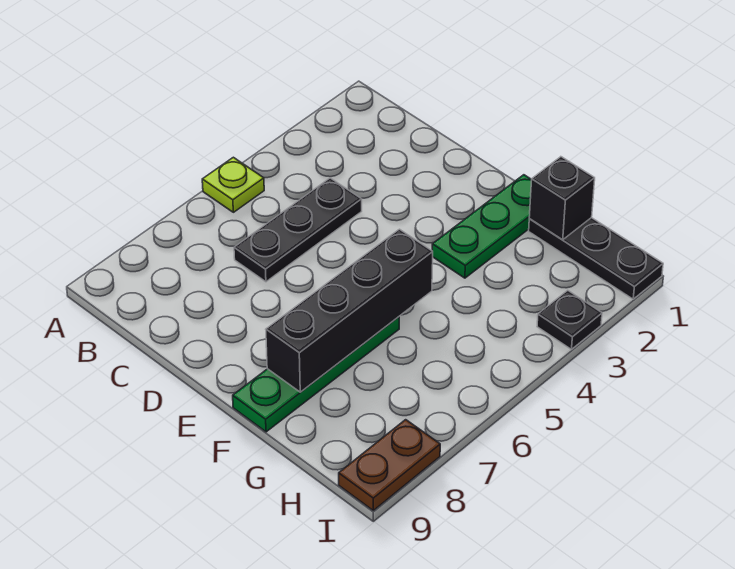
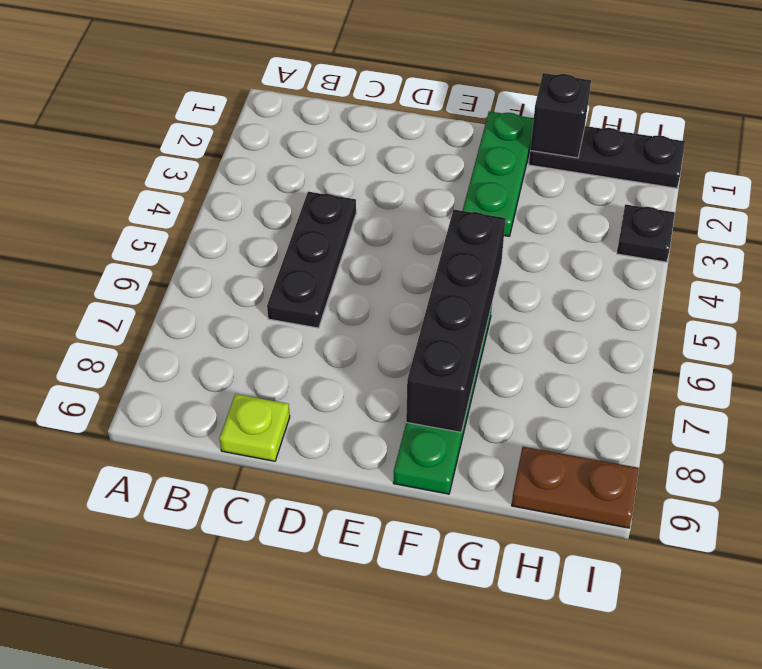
lime 1x1 plate [202,157,264,212] -> lime 1x1 plate moved to [219,394,290,461]
brown 1x2 plate [339,420,440,510] -> brown 1x2 plate turned to [512,447,639,528]

